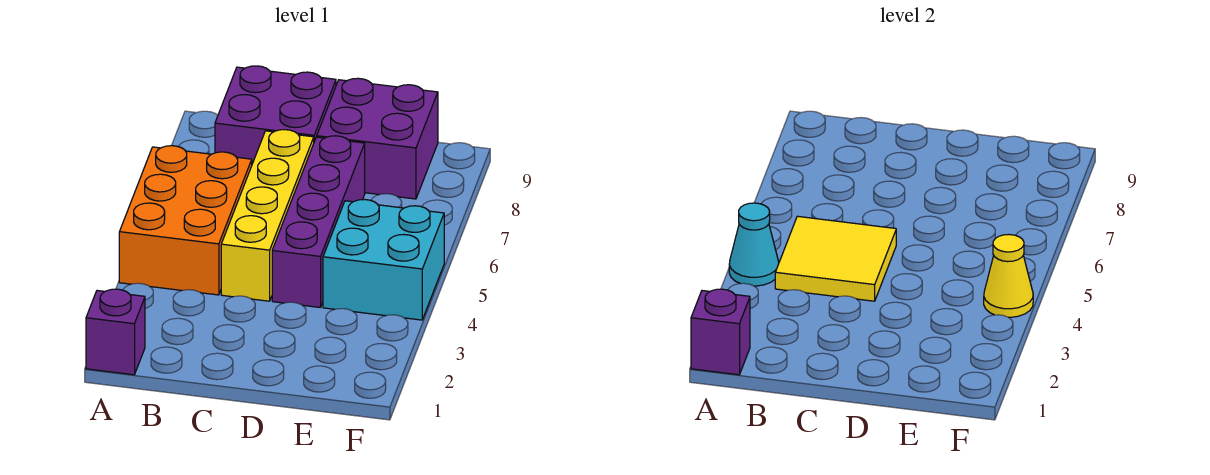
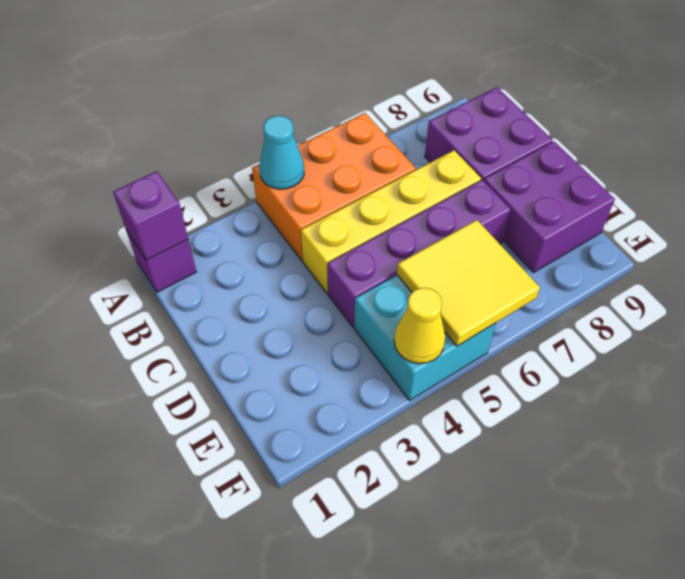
yellow 2x2 tile [775,216,896,301] -> yellow 2x2 tile moved to [397,220,540,346]

